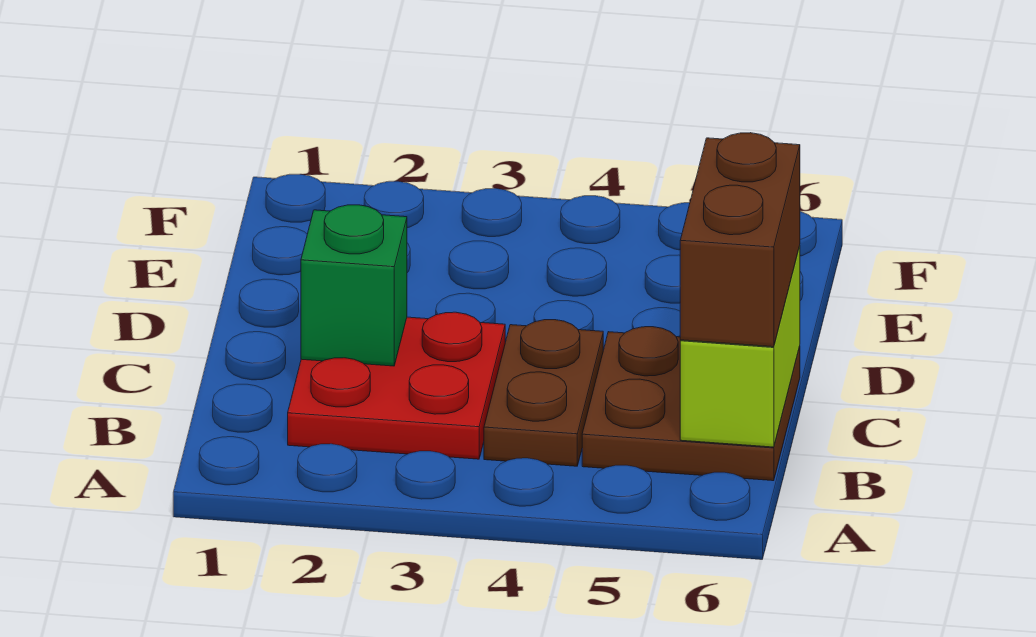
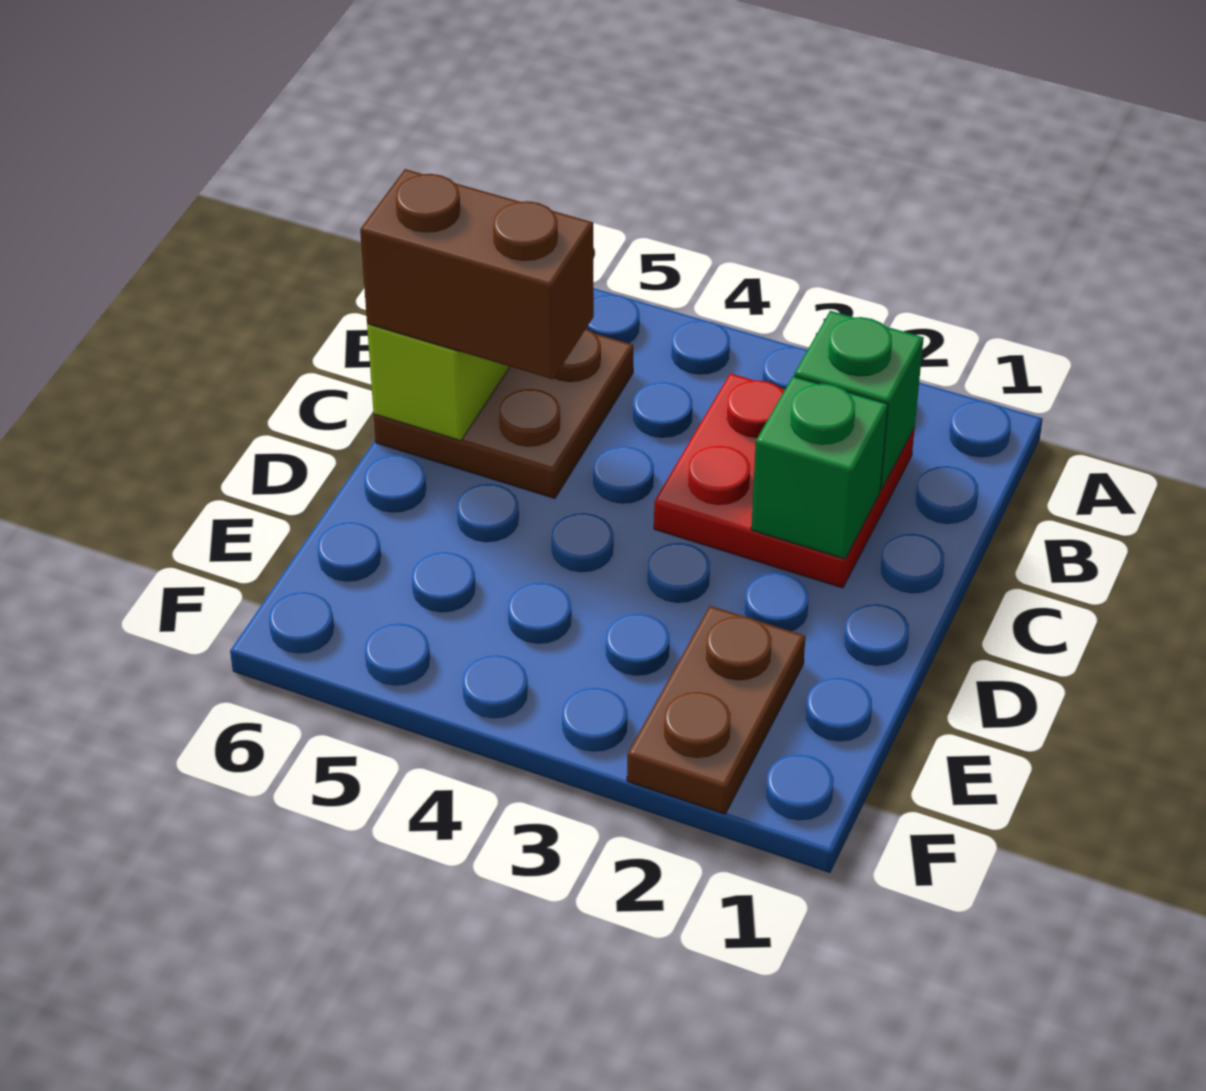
none -> green 1x1 brick [794,311,924,490]
brown 1x2 plate [484,320,603,466] -> brown 1x2 plate moved to [627,606,805,814]
brown 1x2 brick [680,133,800,347] -> brown 1x2 brick turned to [360,169,594,379]

